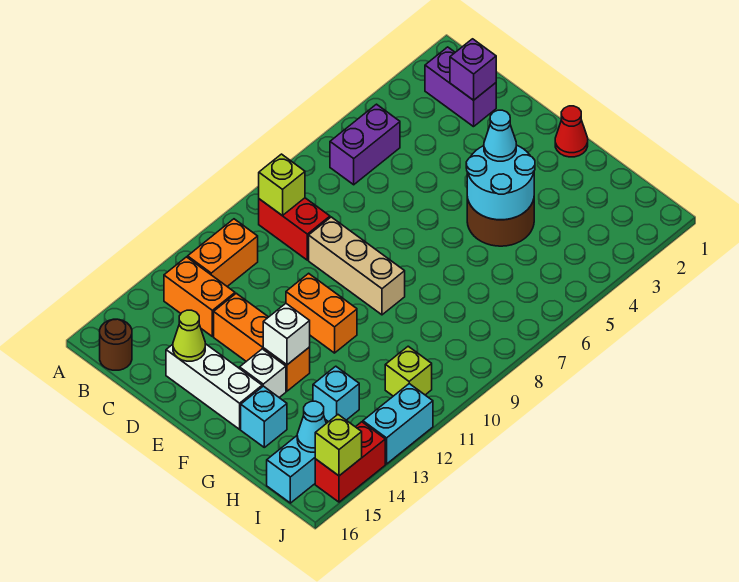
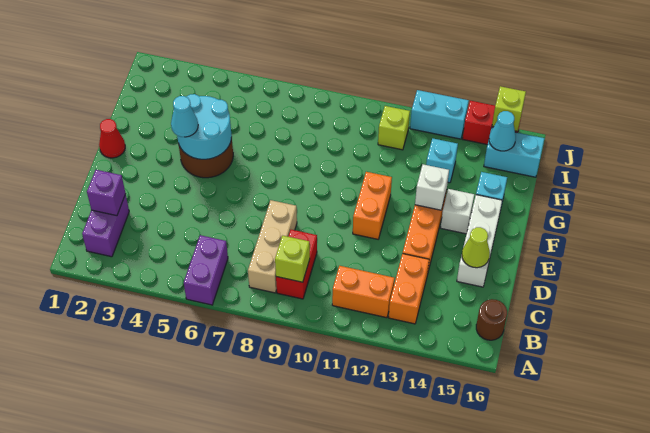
purple 1x2 brick [330,104,400,185] -> purple 1x2 brick turned to [184,235,228,305]
tan 1x3 brick [309,217,405,315] -> tan 1x3 brick moved to [248,200,297,293]

